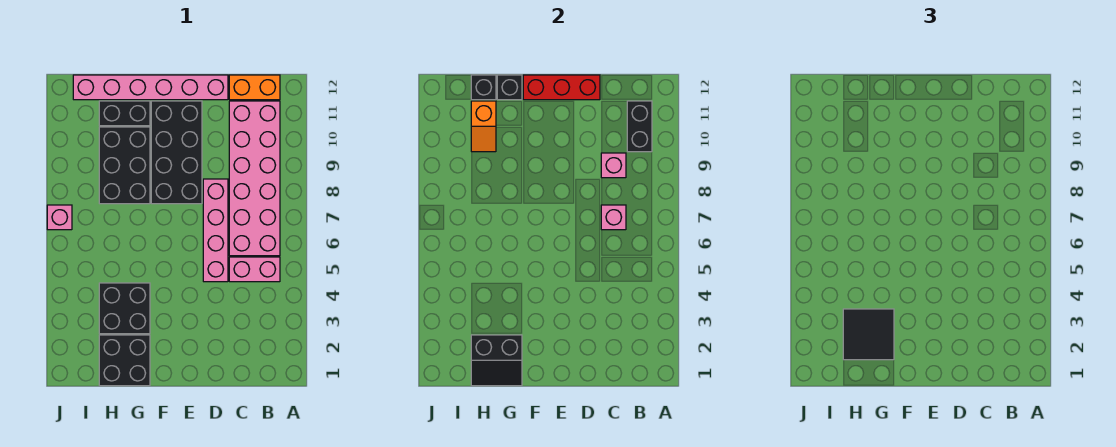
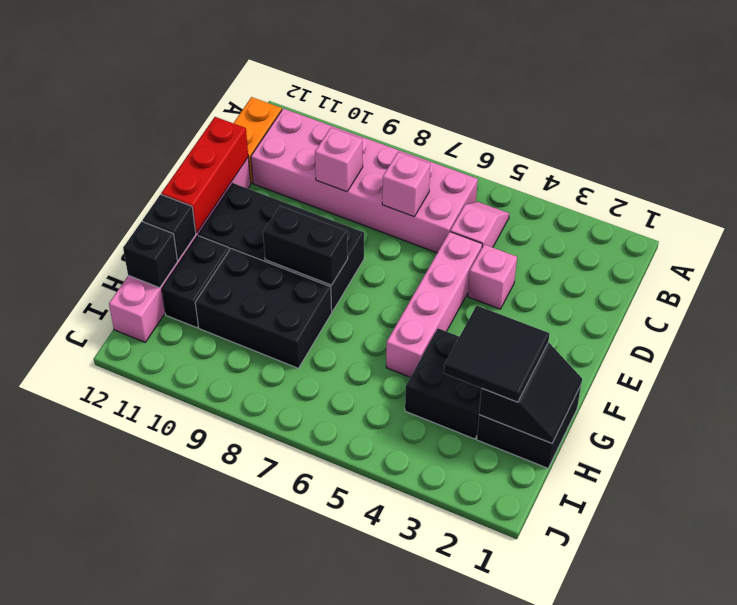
pink 1x2 brick [229,257,280,282] -> pink 1x2 slope [450,202,509,247]
black 1x2 brick [627,101,652,152] -> black 1x2 brick moved to [263,206,348,285]
pink 1x4 brick [203,179,228,282] -> pink 1x4 brick turned to [386,232,482,377]
orange 1x2 slope [471,101,496,152] -> none
pink 1x1 brick [47,205,72,230] -> pink 1x1 brick moved to [468,245,517,309]

